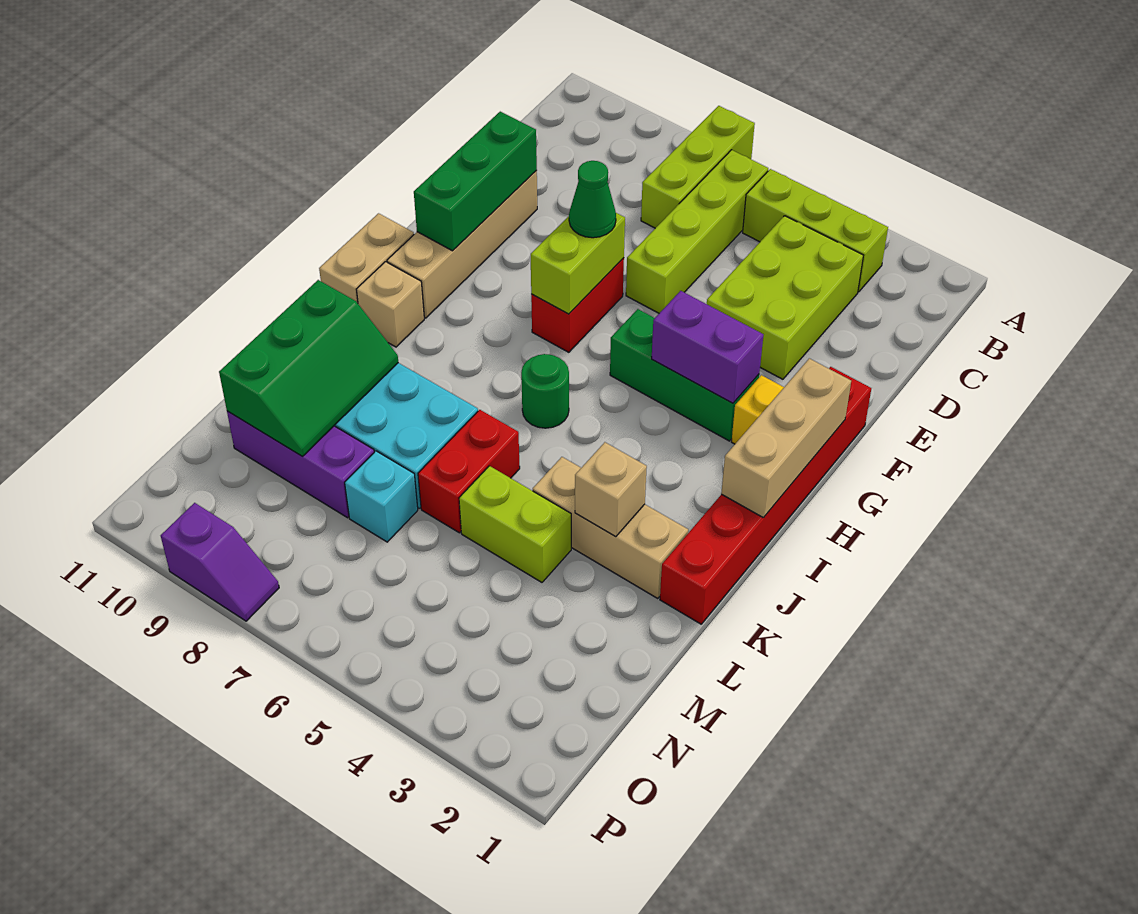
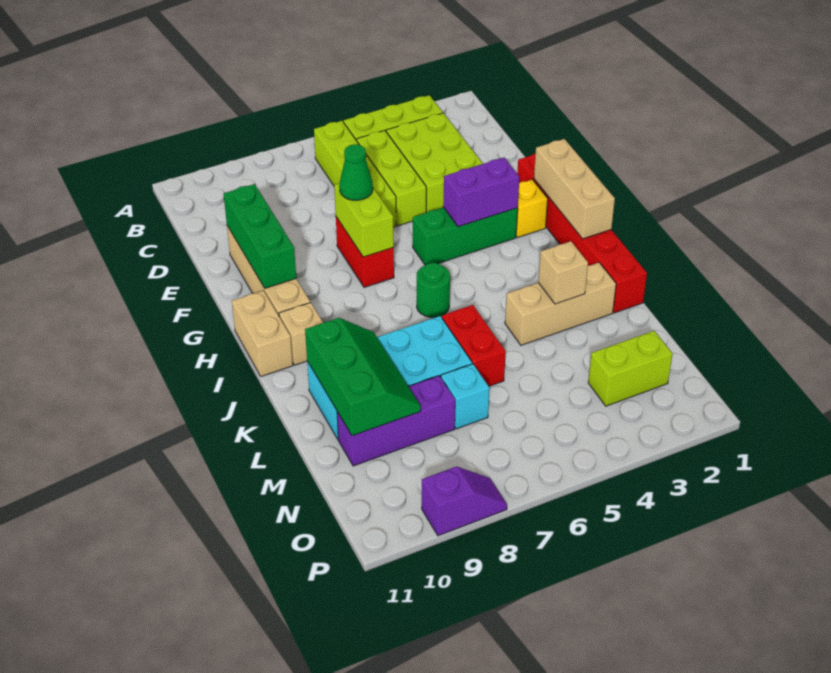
lime 1x3 brick [641,106,755,228] -> lime 1x3 brick moved to [357,130,426,226]
lime 1x2 brick [459,466,571,582] -> lime 1x2 brick moved to [588,331,673,406]

